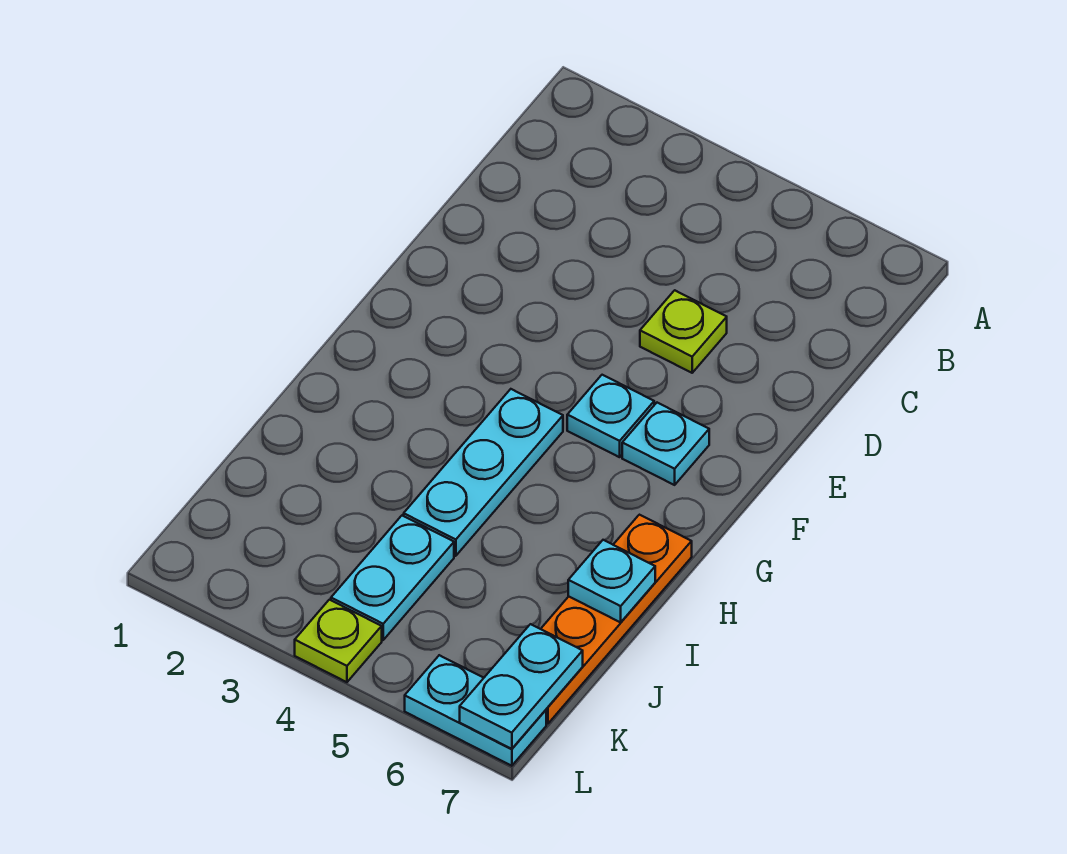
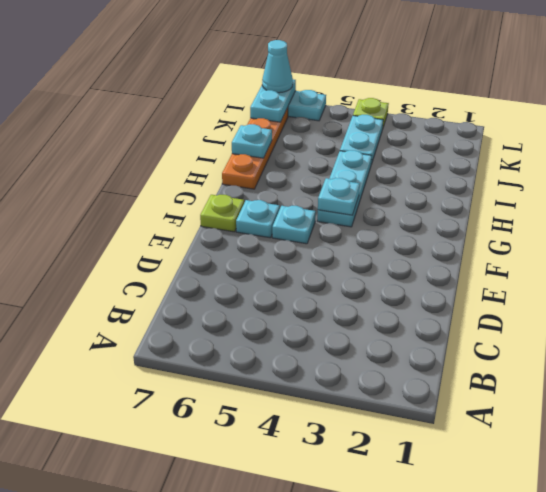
lime 1x1 plate [640,290,727,373] -> lime 1x1 plate moved to [200,195,244,232]
none -> cyan 1x1 plate [318,178,360,215]
none -> cyan 1x1 cone [262,40,293,93]

